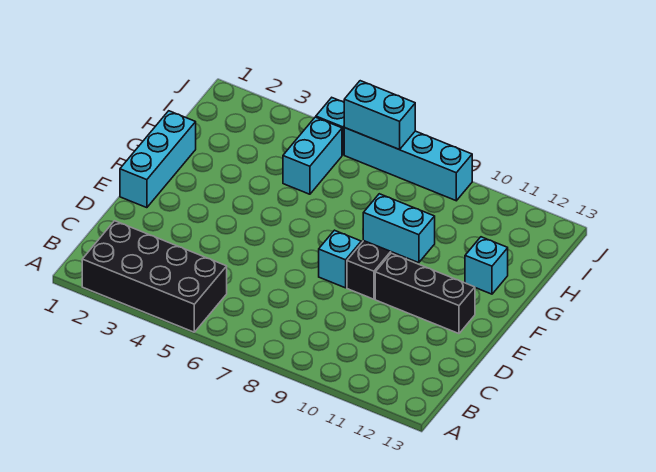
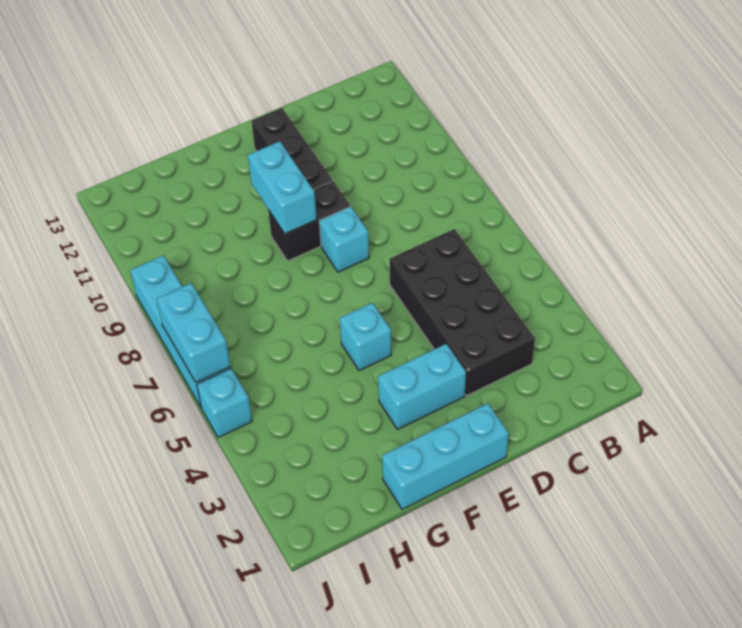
black 2x4 brick [82,221,227,332] -> black 2x4 brick moved to [389,229,535,396]
cyan 1x1 brick [465,237,508,294] -> cyan 1x1 brick moved to [340,303,391,371]
cyan 1x2 brick [283,117,342,194] -> cyan 1x2 brick moved to [378,344,466,430]

